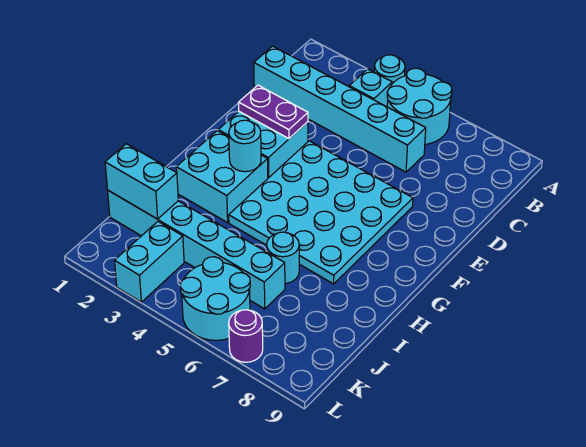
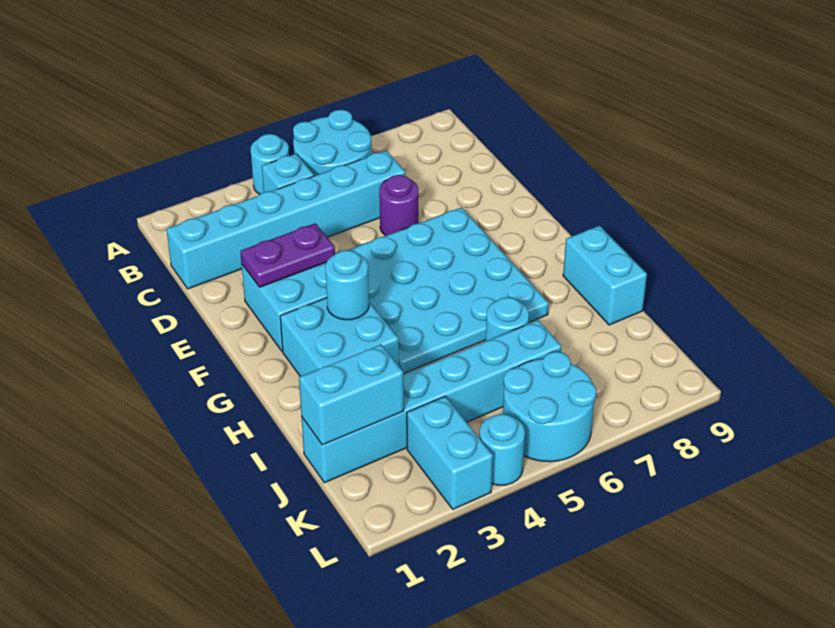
none -> cyan 1x2 brick [563,226,647,325]
none -> cyan 1x1 round brick [480,414,525,485]
purple 1x1 round brick [229,310,263,362] -> purple 1x1 round brick moved to [379,175,418,236]

